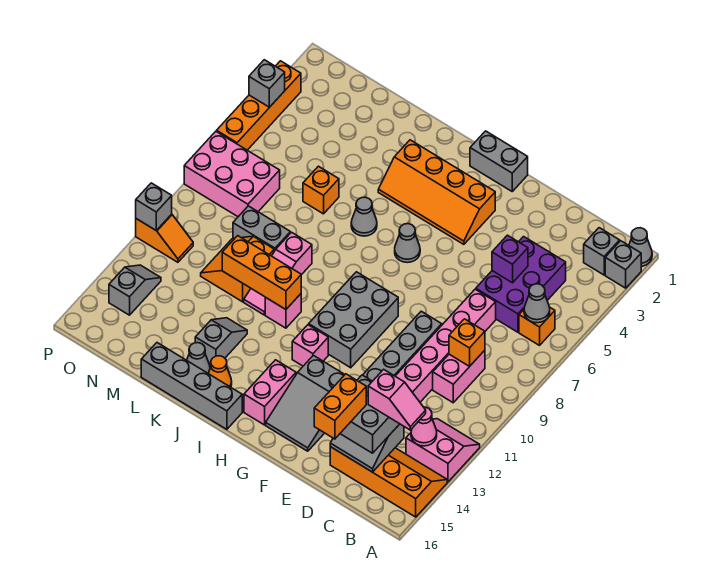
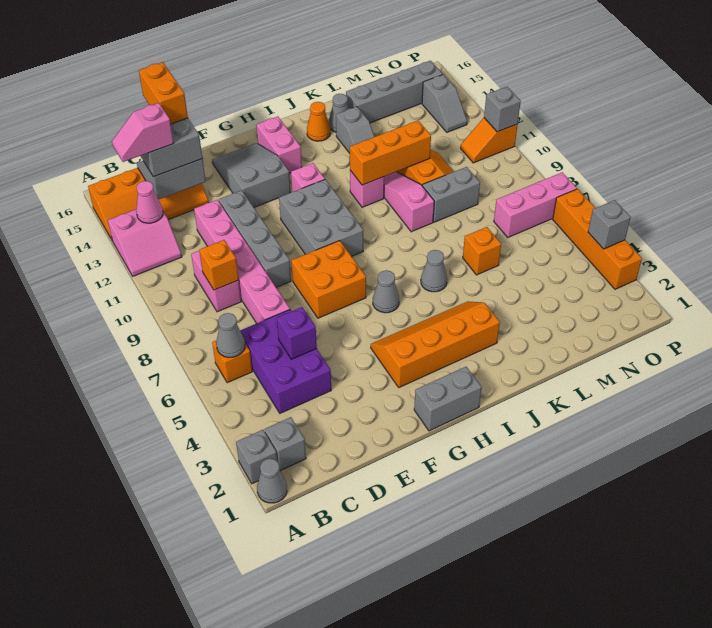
none -> orange 2x2 brick [291,241,366,318]
grey 1x4 brick [141,343,242,429] -> grey 1x4 brick moved to [346,61,443,123]
pink 2x3 brick [184,131,280,217] -> pink 1x3 brick [494,172,577,237]

